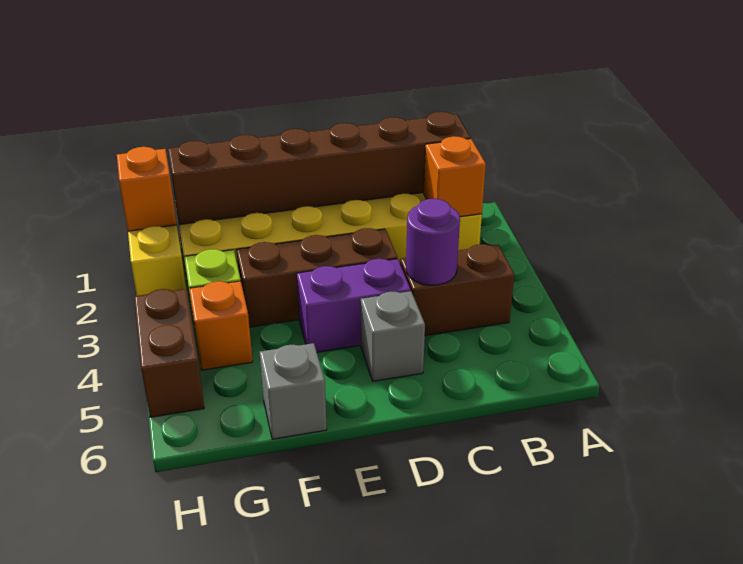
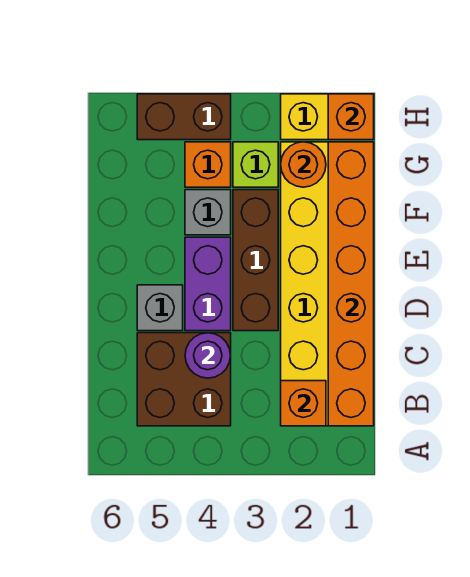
brown 1x6 brick [168,112,471,225] -> orange 1x6 brick [328,142,374,426]
brown 1x2 brick [400,244,514,336] -> brown 2x2 brick [137,333,231,426]
grey 1x1 brick [260,343,327,439] -> grey 1x1 brick moved to [185,190,231,235]
none -> orange 1x1 round brick [281,142,326,187]

